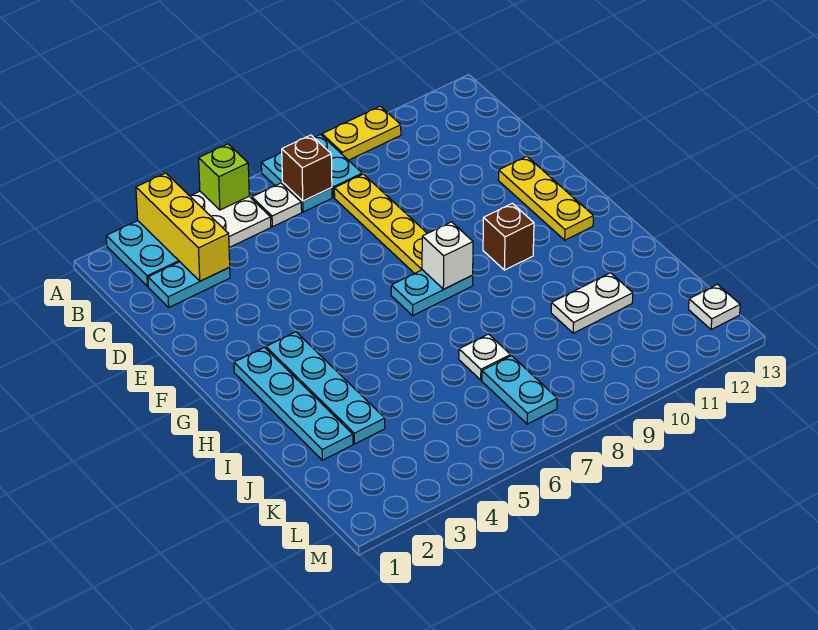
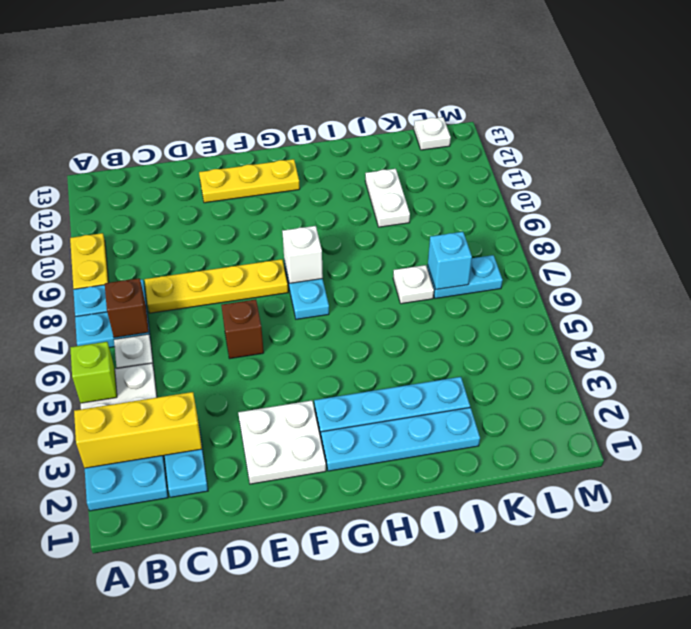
none -> white 2x2 plate [238,401,326,484]
brown 1x1 brick [483,203,534,270] -> brown 1x1 brick moved to [221,299,264,359]
none -> cyan 1x1 brick [428,232,472,289]

